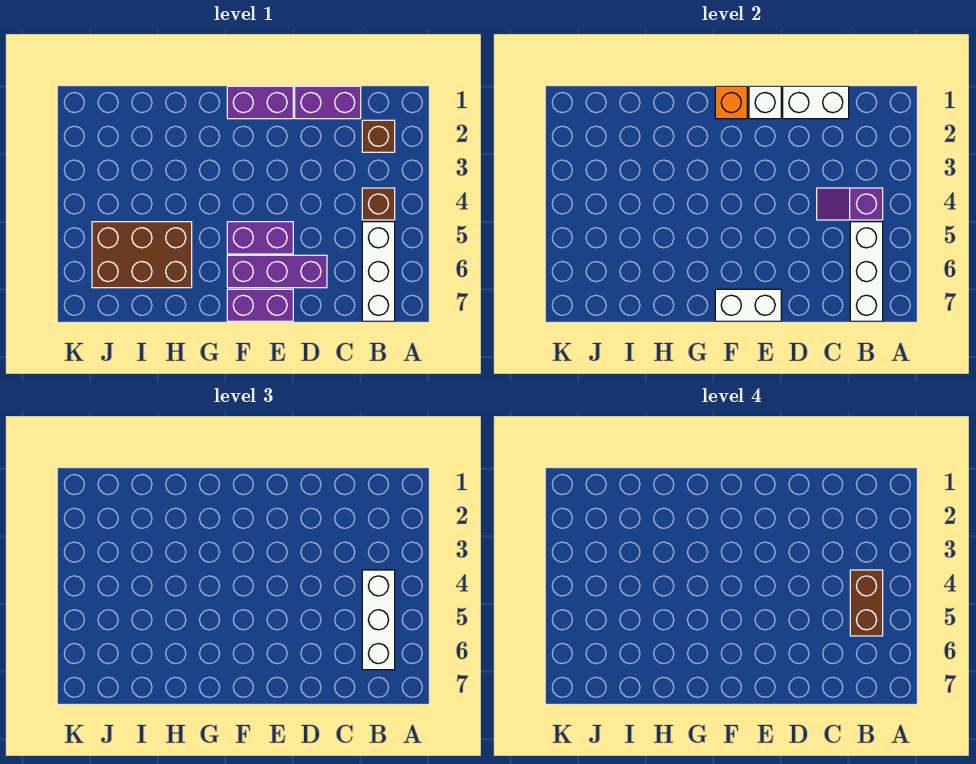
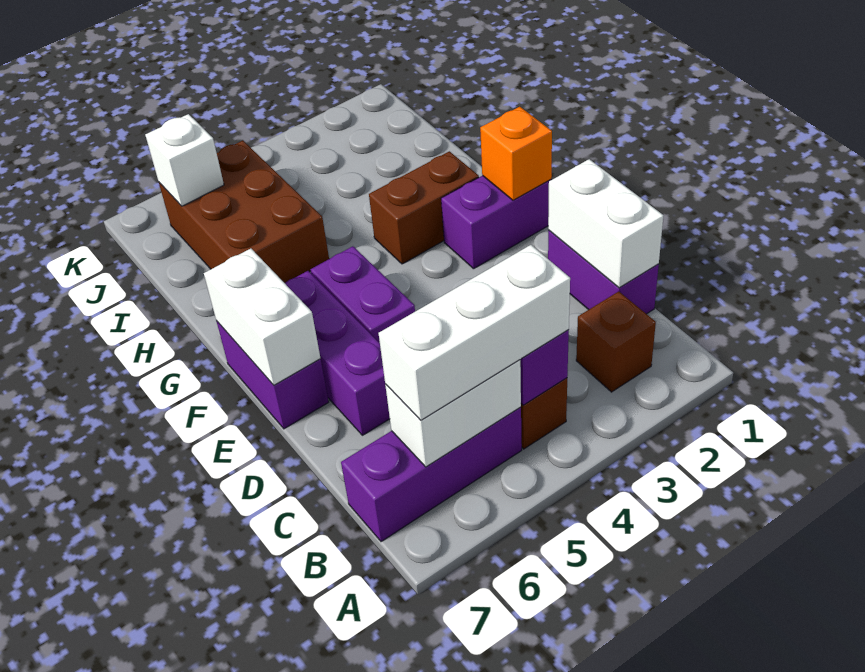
brown 1x2 brick [850,570,883,636] -> brown 1x2 brick moved to [369,151,479,264]
white 1x3 brick [362,222,395,321] -> purple 1x3 brick [341,407,522,542]
white 1x3 brick [850,222,883,321] -> white 1x2 brick [385,360,521,467]
purple 1x2 brick [227,86,293,119] -> purple 1x2 brick turned to [441,176,551,269]
white 1x1 brick [749,86,781,119] -> white 1x1 brick moved to [145,114,224,206]

